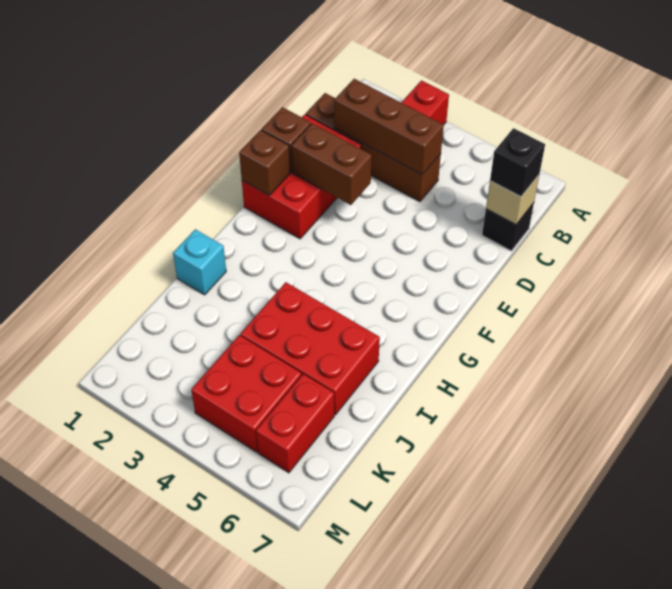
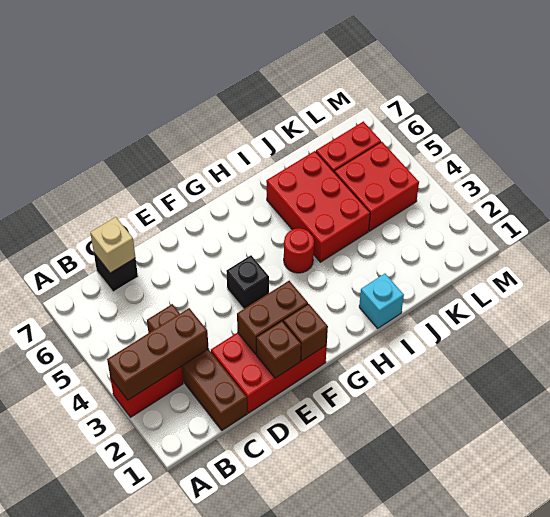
brown 1x3 brick [334,79,444,175] -> brown 1x3 brick turned to [107,308,209,400]
black 1x1 brick [490,128,545,197] -> black 1x1 brick moved to [226,255,269,309]
brown 1x2 brick [292,123,372,205] -> brown 1x2 brick turned to [237,281,308,354]
none -> red 1x1 round brick [284,228,314,273]

